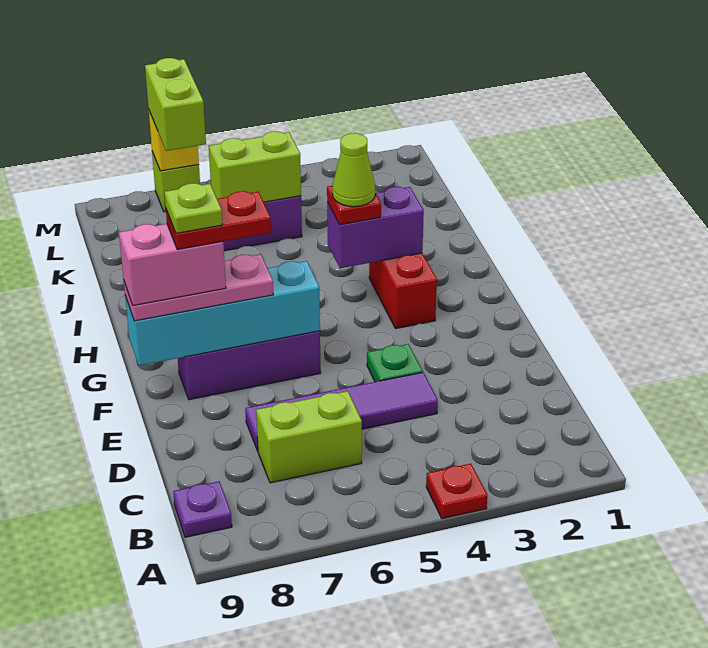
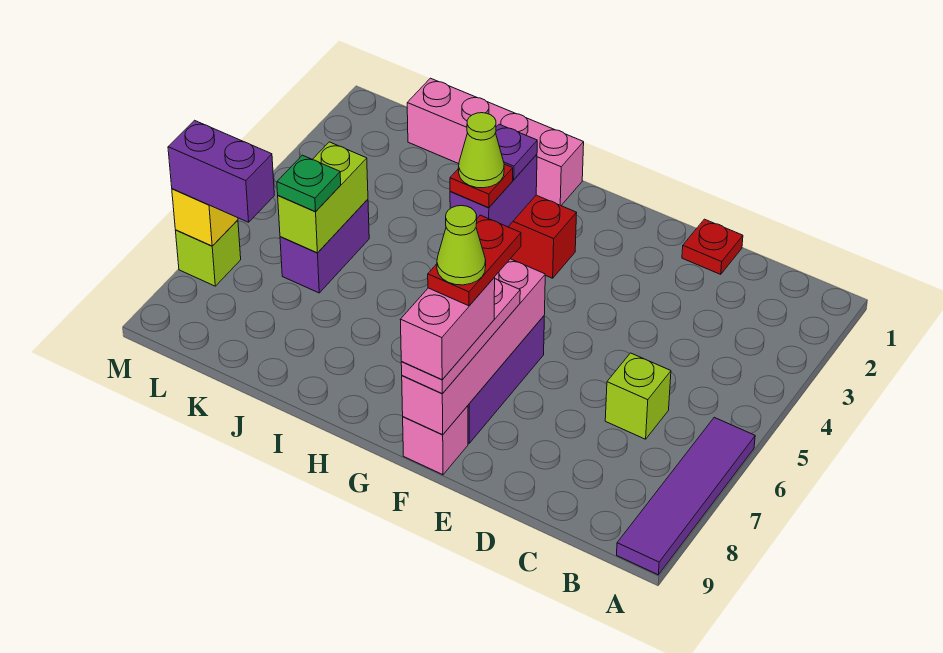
red 1x1 plate [426,464,487,519] -> red 1x1 plate moved to [682,219,743,274]
purple 1x1 plate [173,481,232,537] -> purple 1x1 plate moved to [496,124,537,180]
lime 1x2 brick [256,391,362,483] -> lime 1x1 brick [605,353,671,439]
purple 1x4 tile [245,372,438,451] -> purple 1x4 tile moved to [617,417,755,575]
green 1x1 plate [367,344,423,382] -> green 1x1 plate moved to [277,155,341,212]
cyan 1x4 brick [125,261,320,366] -> pink 1x4 brick [402,259,545,435]
lime 1x1 plate [164,183,222,233] -> lime 1x1 cone [437,206,486,285]
none -> pink 1x1 brick [403,406,468,475]
none -> pink 1x4 brick [407,78,584,205]
lime 1x2 brick [145,58,206,151] -> purple 1x2 brick [168,120,274,222]

